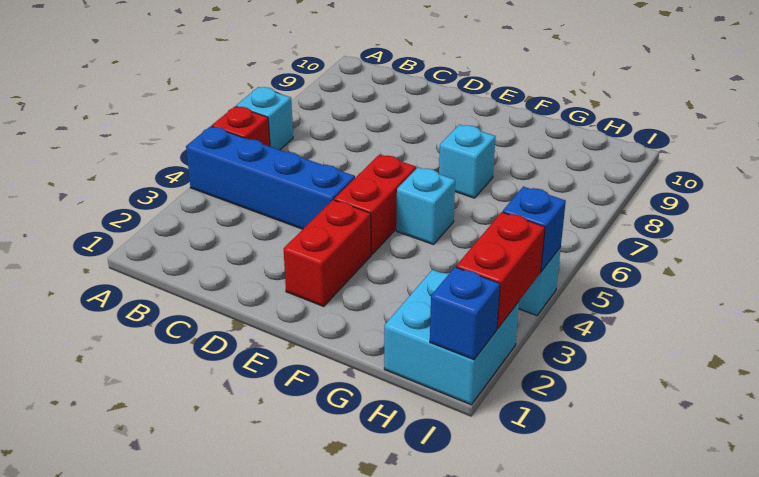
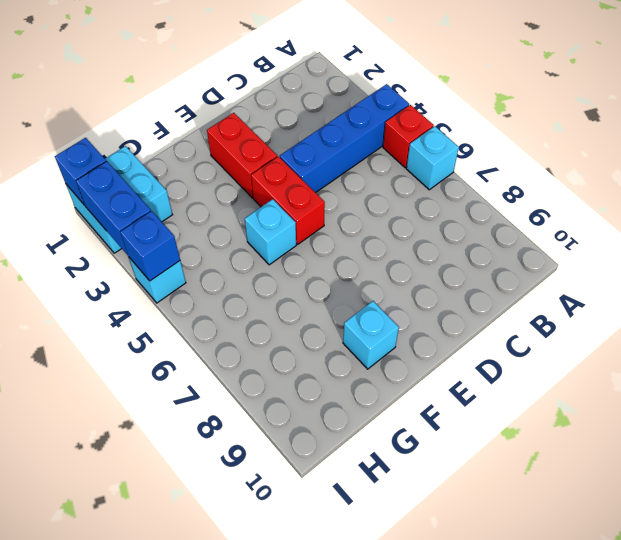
cyan 1x1 brick [439,125,496,198] -> cyan 1x1 brick moved to [343,301,399,369]
red 1x2 brick [456,212,545,329] -> blue 1x2 brick [76,161,151,255]

